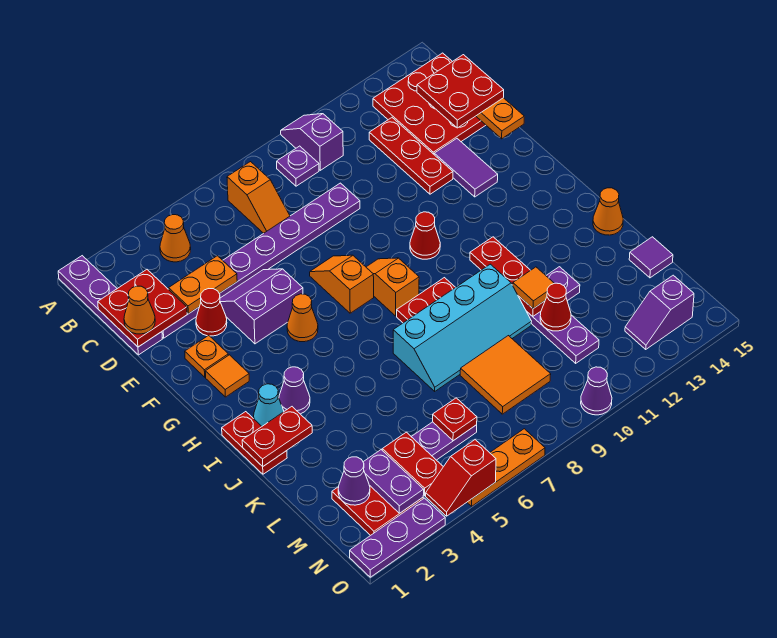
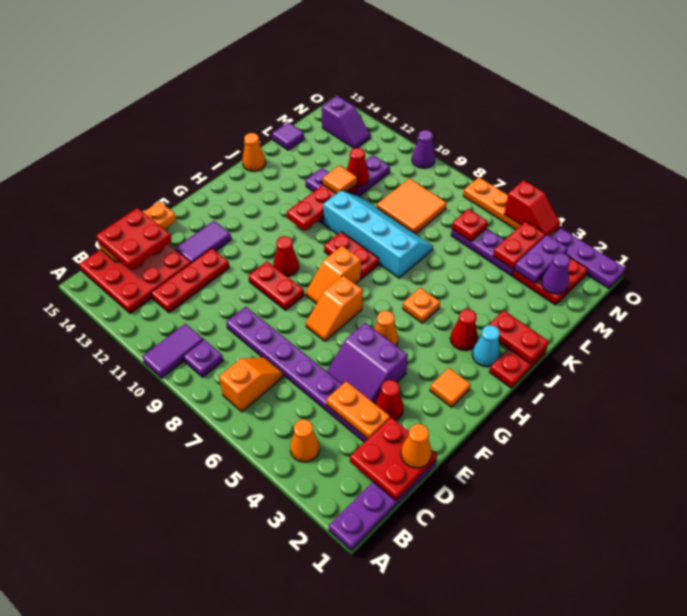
purple 1x2 slope [281,114,343,170] -> purple 1x2 tile [142,324,203,378]
orange 1x1 plate [185,335,228,377] -> orange 1x1 plate moved to [403,288,440,323]
none -> red 1x2 plate [249,262,304,310]
purple 1x1 cone [279,367,310,414] -> red 1x1 cone [450,309,478,350]

